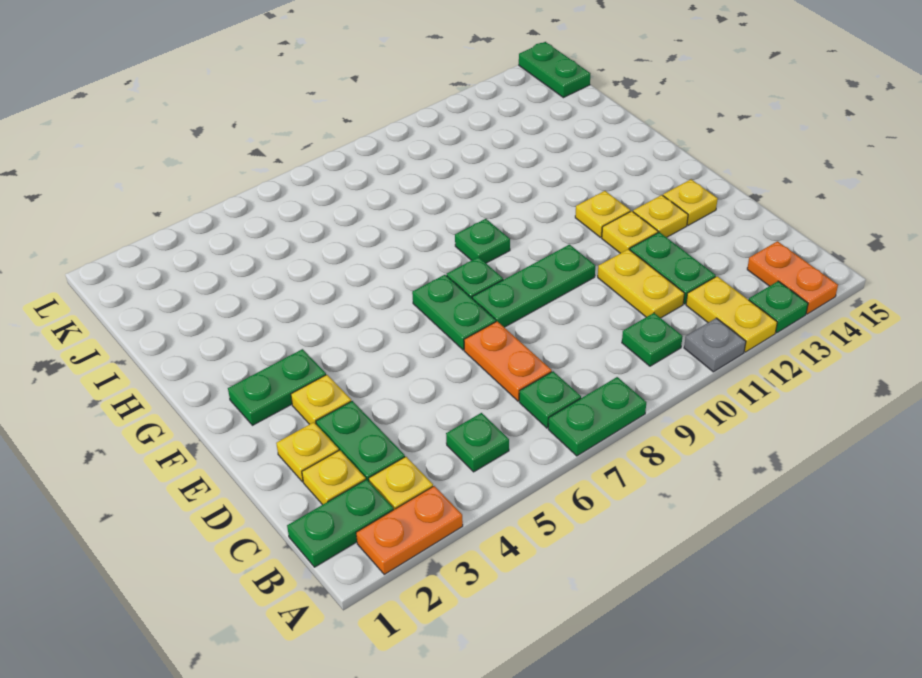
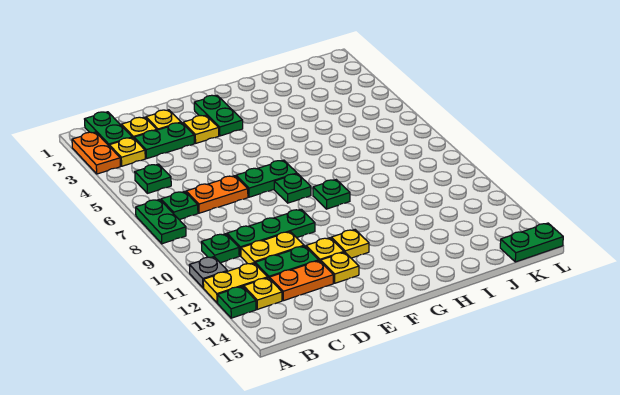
orange 1x2 plate [747,241,838,314] -> orange 1x2 plate moved to [269,261,334,301]
green 1x3 plate [472,245,595,327] -> green 1x3 plate turned to [227,209,315,256]
yellow 1x1 plate [663,179,718,225] -> yellow 1x1 plate moved to [244,278,282,309]

